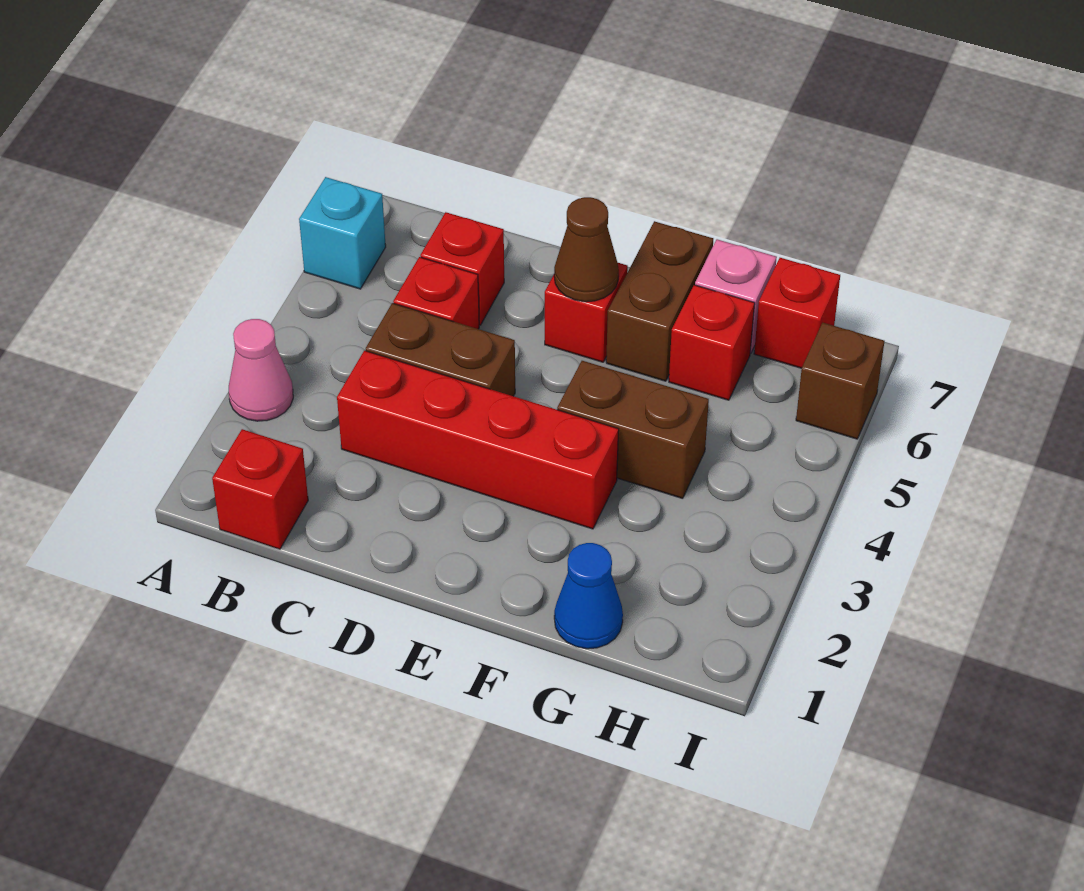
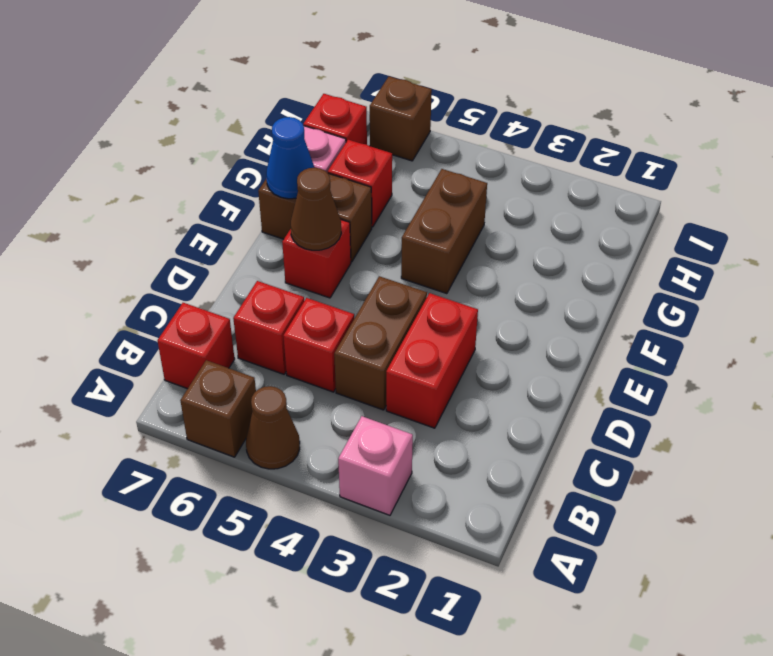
pink 1x1 cone [229,319,293,421] -> pink 1x1 brick [338,416,413,515]
none -> brown 1x1 cone [246,386,300,469]
cyan 1x1 brick [299,177,386,289] -> brown 1x1 brick [180,360,256,457]
red 1x1 brick [212,429,308,549] -> red 1x1 brick moved to [158,303,235,389]
red 1x4 brick [337,351,619,529] -> red 1x2 brick [386,293,478,428]
blue 1x1 cone [554,543,623,649] -> blue 1x1 cone moved to [266,117,315,199]

